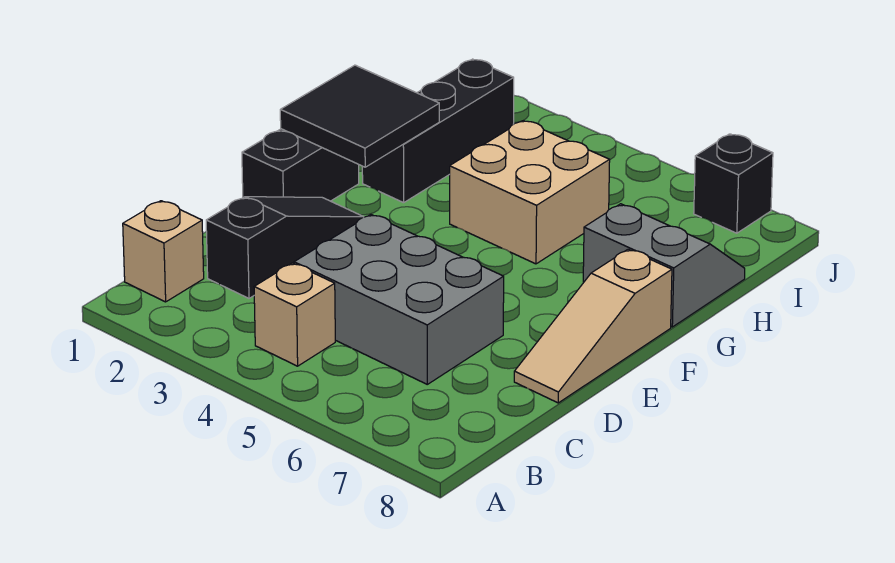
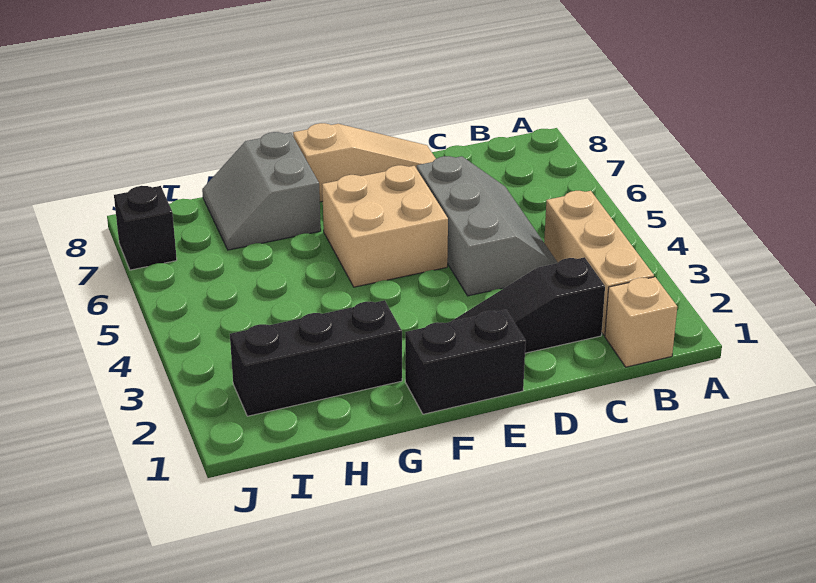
tan 1x1 brick [254,263,335,366] -> tan 1x3 brick [544,191,654,335]
grey 2x3 brick [294,215,504,384] -> grey 2x3 slope [417,156,558,296]
black 2x2 tile [280,65,439,167] -> none
tan 2x2 brick [450,121,610,264] -> tan 2x2 brick moved to [322,165,448,287]

